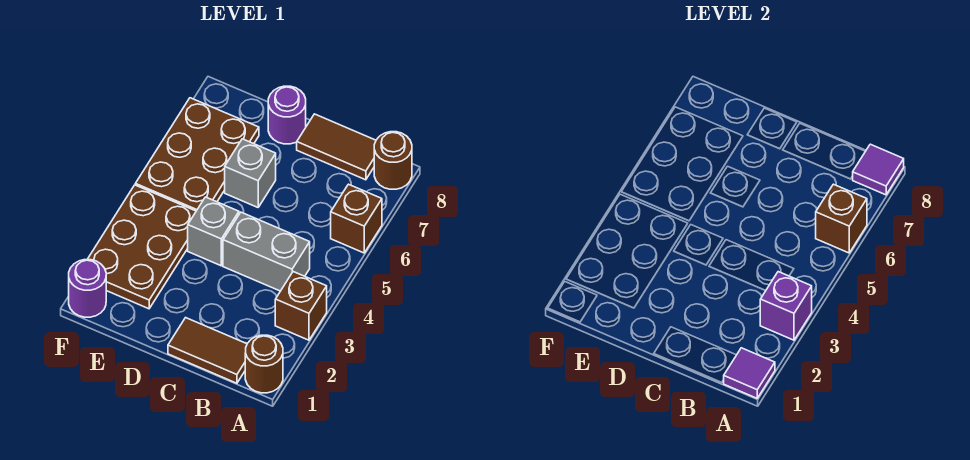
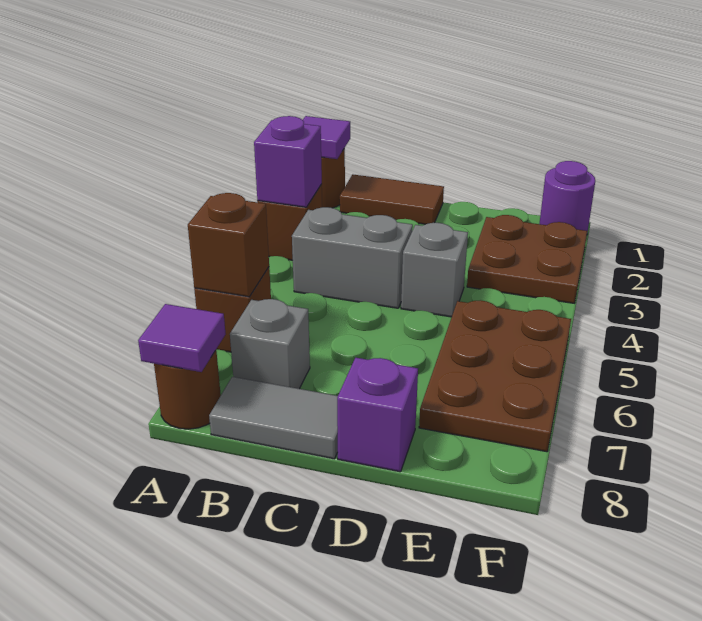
brown 1x2 tile [297,114,376,180] -> grey 1x2 tile [209,377,338,459]
grey 1x1 brick [225,139,276,207] -> grey 1x1 brick moved to [230,299,310,389]
purple 1x1 round brick [268,86,306,144] -> purple 1x1 brick [337,358,418,472]
brown 2x3 plate [87,185,196,309] -> brown 2x2 plate [467,215,587,303]

